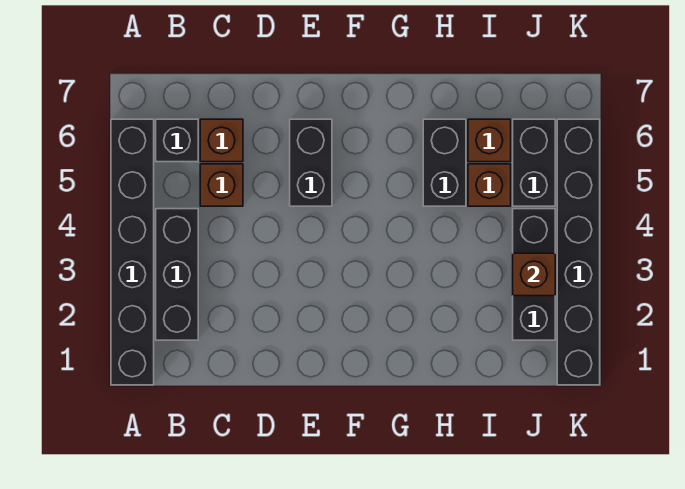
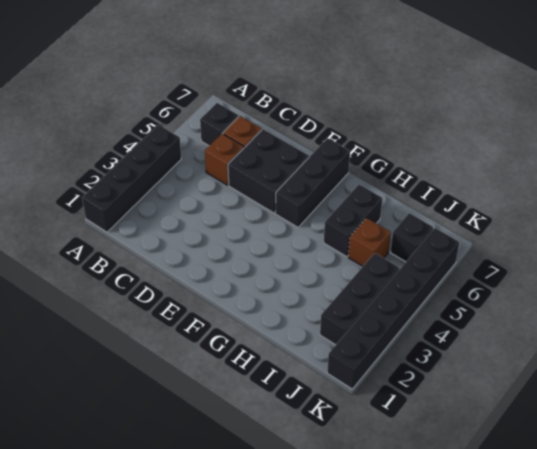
black 1x6 brick [111,119,154,385] -> black 1x4 brick [82,125,181,232]
black 1x3 brick [156,209,198,340] -> black 1x3 brick moved to [275,138,350,227]
black 1x2 brick [290,119,332,206] -> black 2x2 brick [228,129,309,213]
brown 1x1 brick [468,119,511,162] -> none
brown 1x1 brick [513,253,555,296] -> none
black 1x2 brick [513,119,555,206] -> black 1x1 brick [390,213,433,262]

